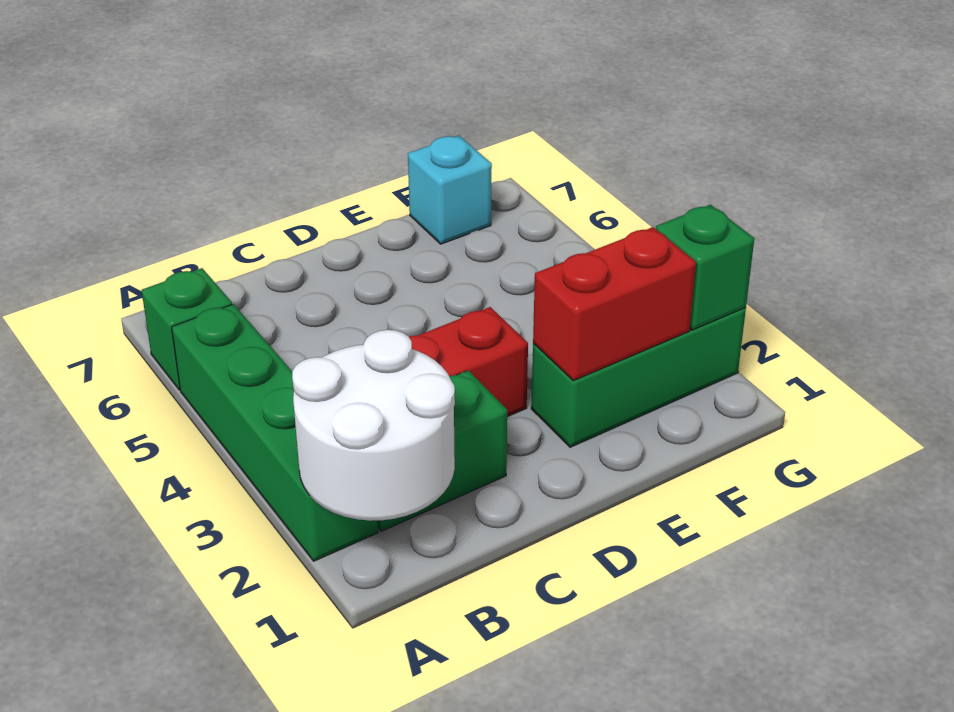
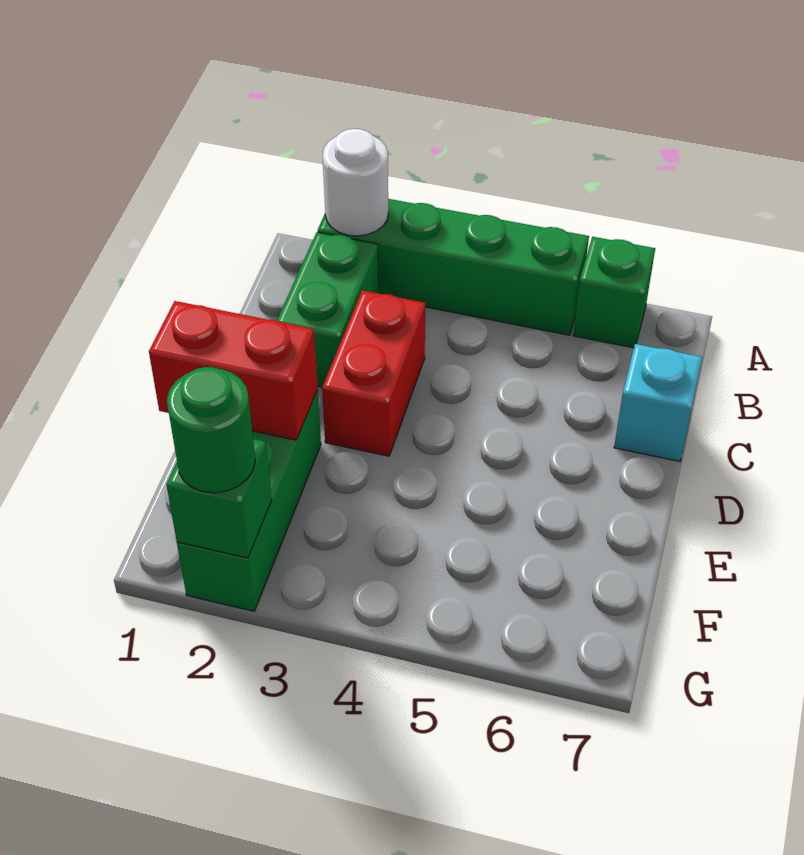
white 2x2 round brick [292,330,455,521] -> white 1x1 round brick [322,129,388,236]
red 1x2 brick [533,227,696,381] -> red 1x2 brick turned to [149,301,318,440]
cyan 1x1 brick [408,136,492,244] -> cyan 1x1 brick moved to [614,344,702,461]
none -> green 1x1 round brick [167,367,255,493]

